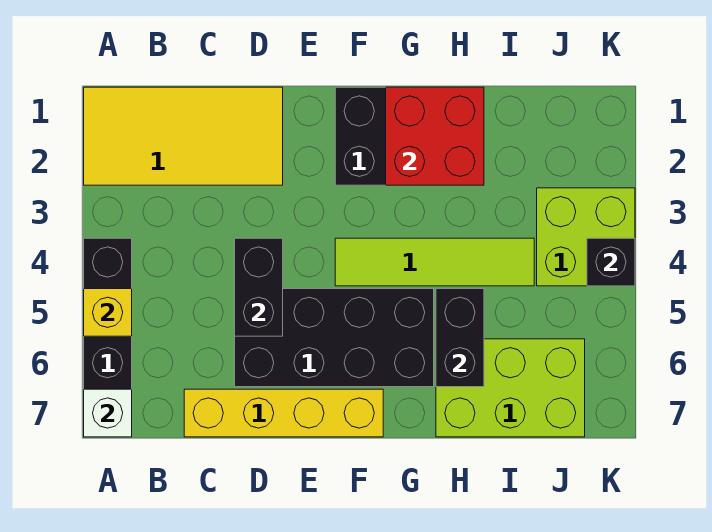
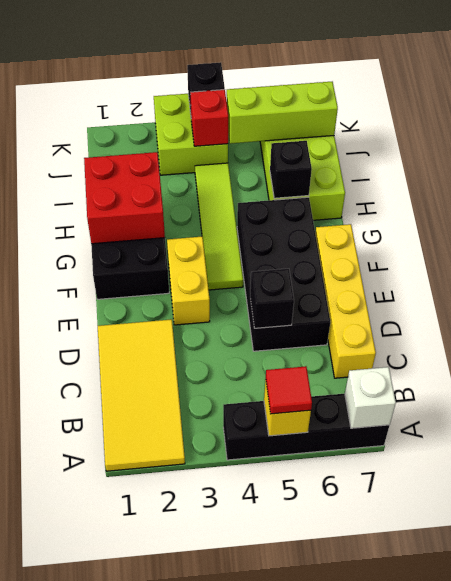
none -> red 1x1 tile [266,366,312,414]
black 1x2 brick [235,238,283,336] -> black 1x1 brick [250,269,294,328]
none -> yellow 1x2 brick [167,236,210,325]
black 1x2 brick [436,289,484,387] -> black 1x1 brick [270,141,312,198]
none -> red 1x1 brick [190,90,228,146]
none -> lime 1x3 brick [227,82,338,144]

